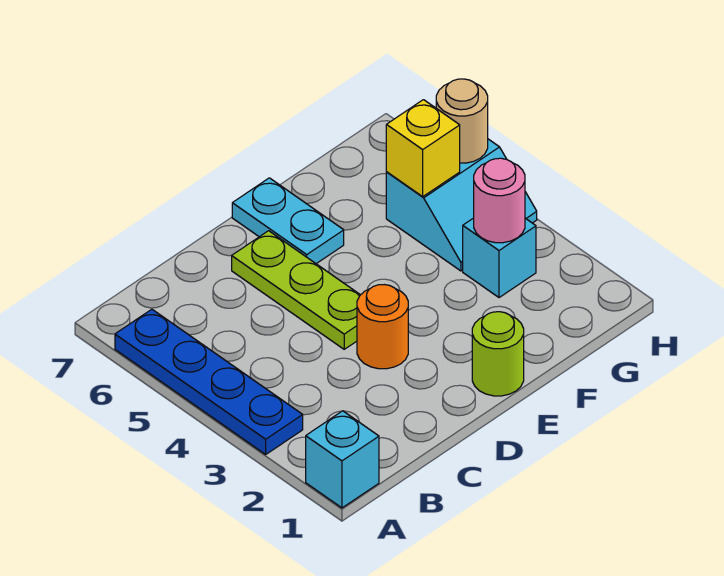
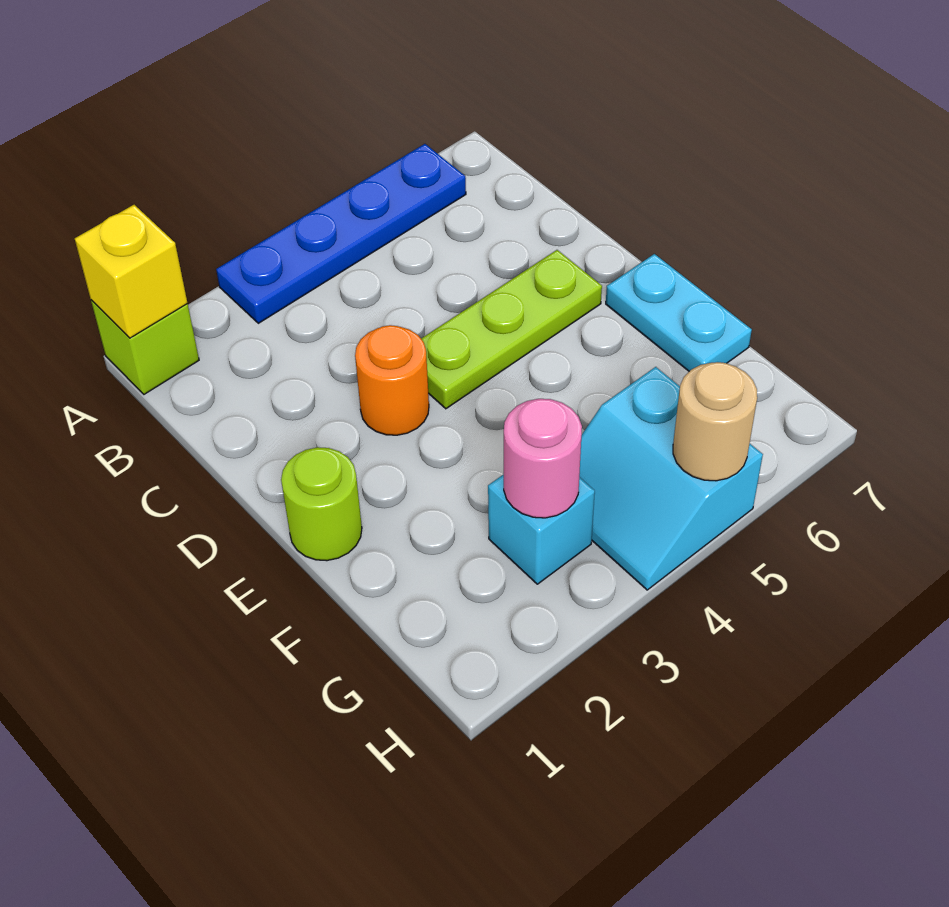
cyan 1x1 brick [306,411,379,508] -> lime 1x1 brick [91,300,199,394]
cyan 1x2 plate [232,178,344,264] -> cyan 1x2 plate turned to [606,254,752,371]
yellow 1x1 brick [386,100,460,197] -> yellow 1x1 brick moved to [75,205,188,338]

